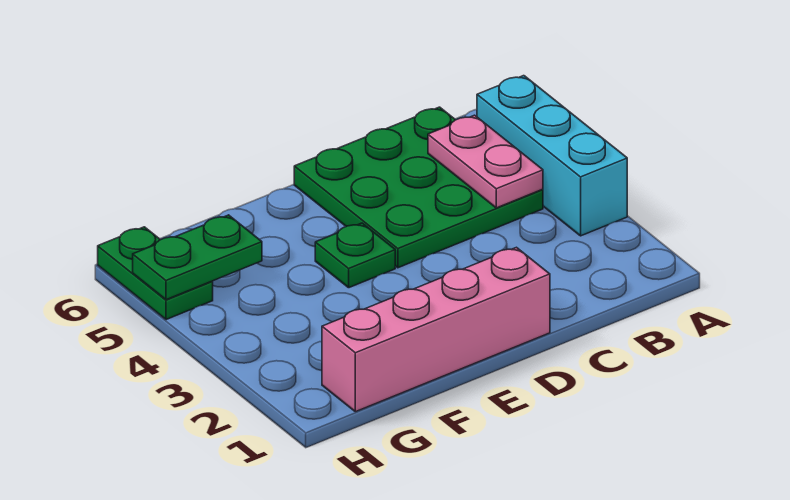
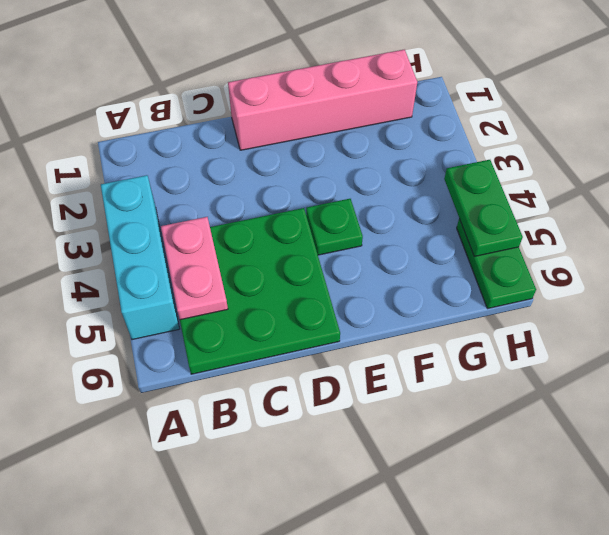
green 1x2 plate [133,215,262,300] -> green 1x2 plate turned to [444,160,523,256]

